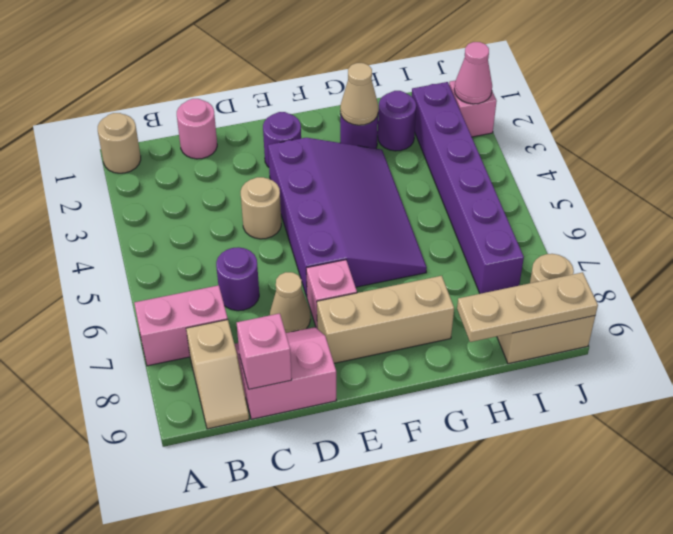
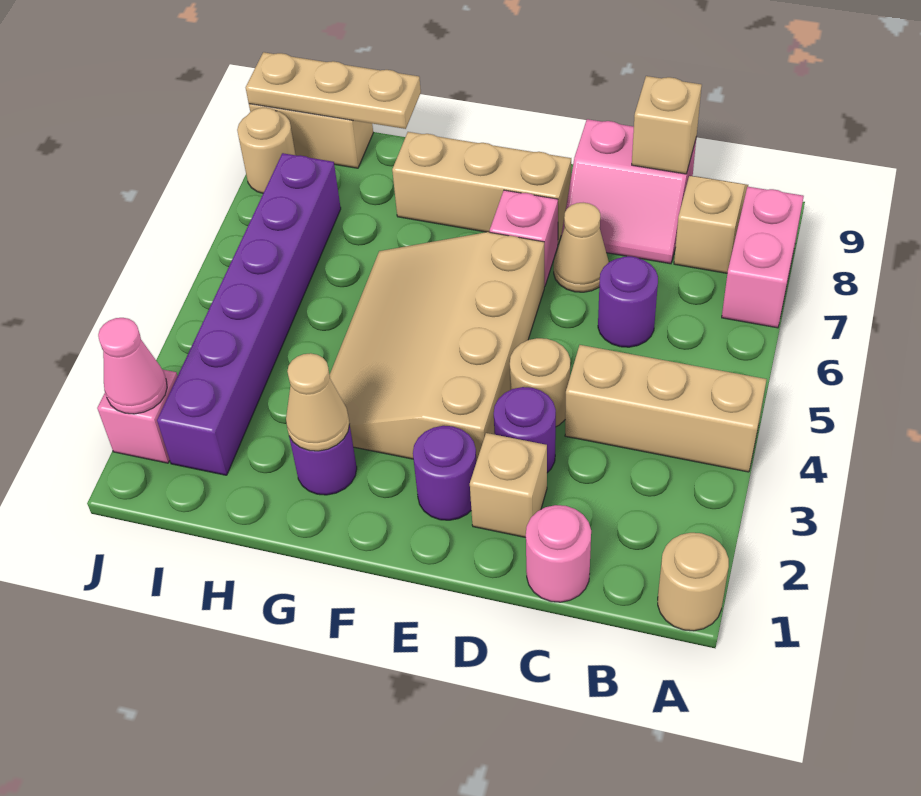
none -> tan 1x3 brick [565,345,767,472]
pink 1x2 brick [134,285,228,366] -> pink 1x2 brick turned to [722,187,804,328]
pink 1x1 brick [237,313,292,389] -> tan 1x1 brick [632,76,702,174]
none -> tan 1x1 brick [470,433,547,538]
purple 3x4 slope [268,138,427,296] -> tan 3x4 slope [330,232,544,461]
purple 1x1 round brick [378,91,416,151] -> purple 1x1 round brick moved to [494,387,556,473]

